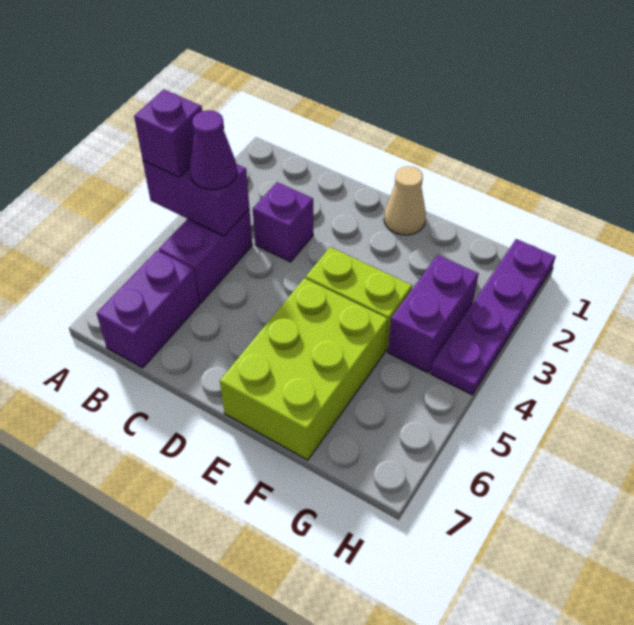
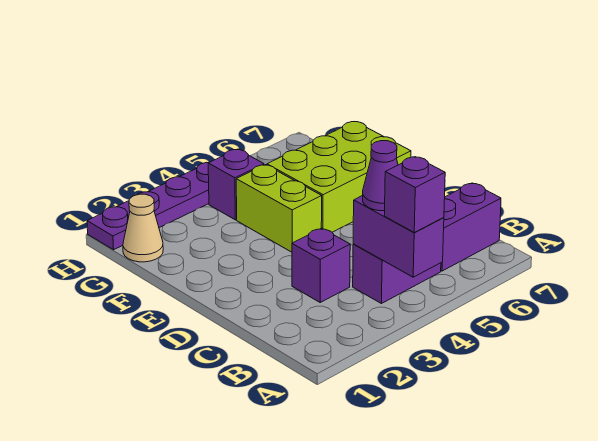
tan 1x1 cone [384,166,426,235] -> tan 1x1 cone moved to [123,194,163,262]
purple 1x2 brick [388,255,479,373] -> purple 1x1 brick [208,149,264,220]

